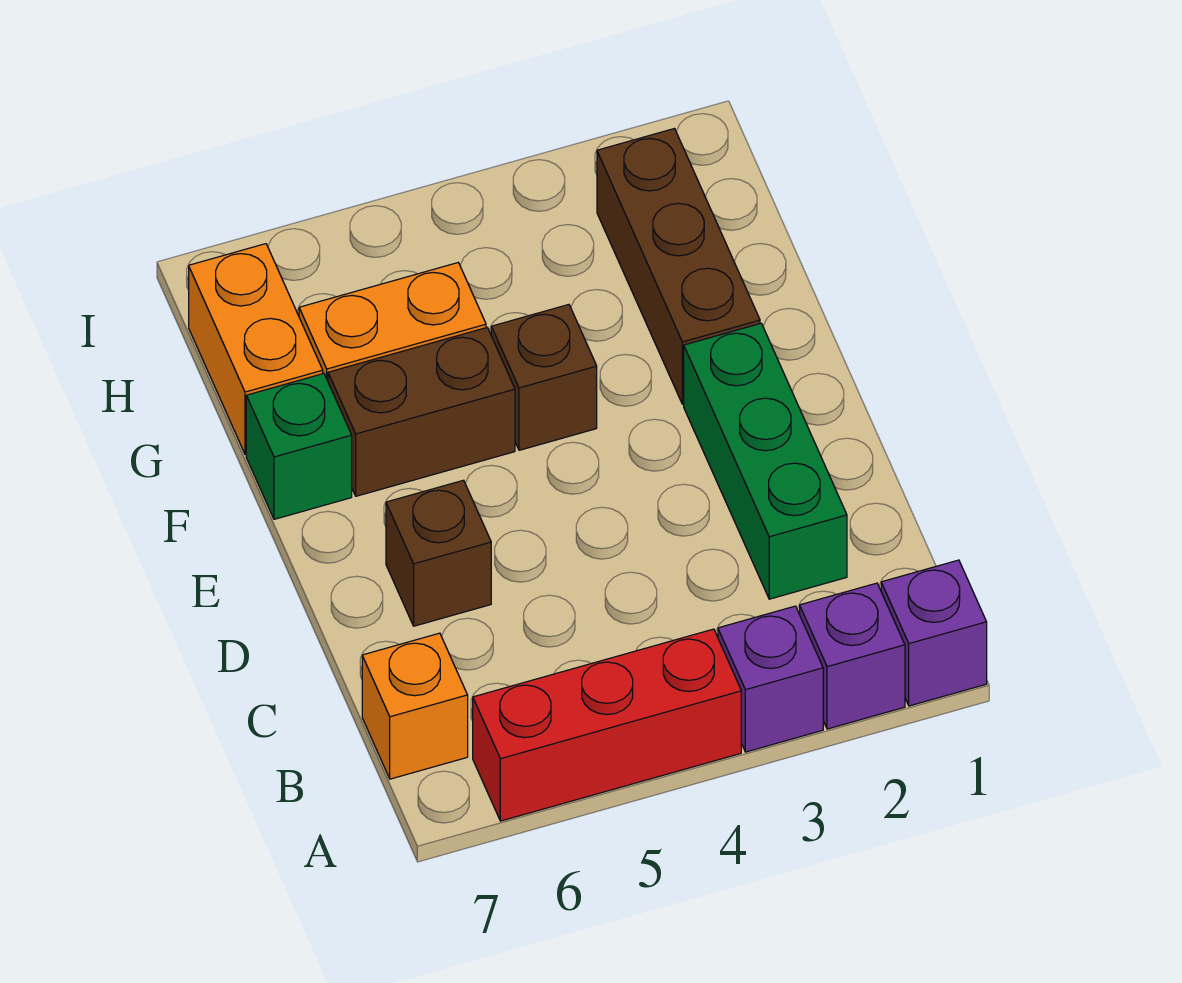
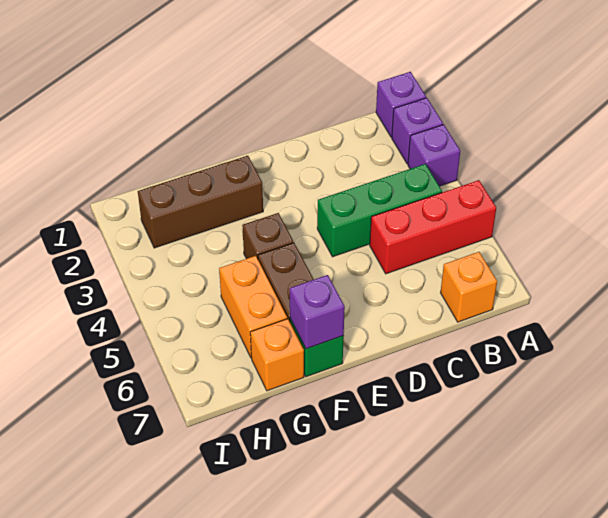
red 1x3 brick [473,629,741,821] -> red 1x3 brick turned to [370,180,496,274]
green 1x3 brick [684,324,847,599] -> green 1x3 brick moved to [317,164,442,257]
brown 1x1 brick [386,480,491,626] -> none
none -> purple 1x1 brick [290,275,345,349]
orange 1x2 brick [189,244,323,454] -> orange 1x1 brick [250,319,304,391]

